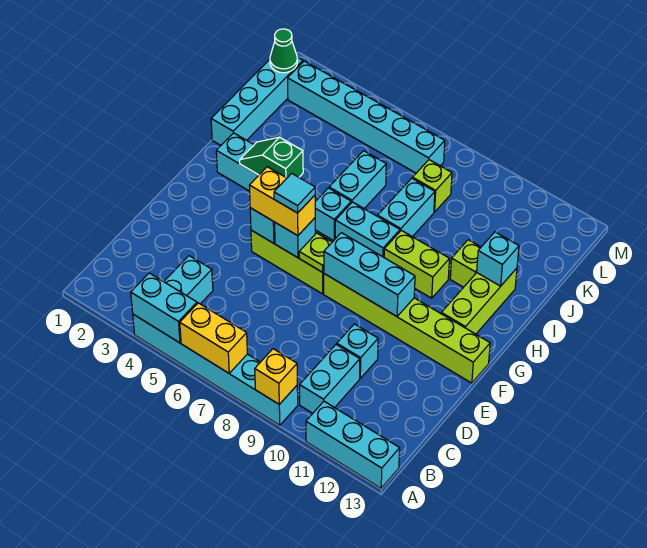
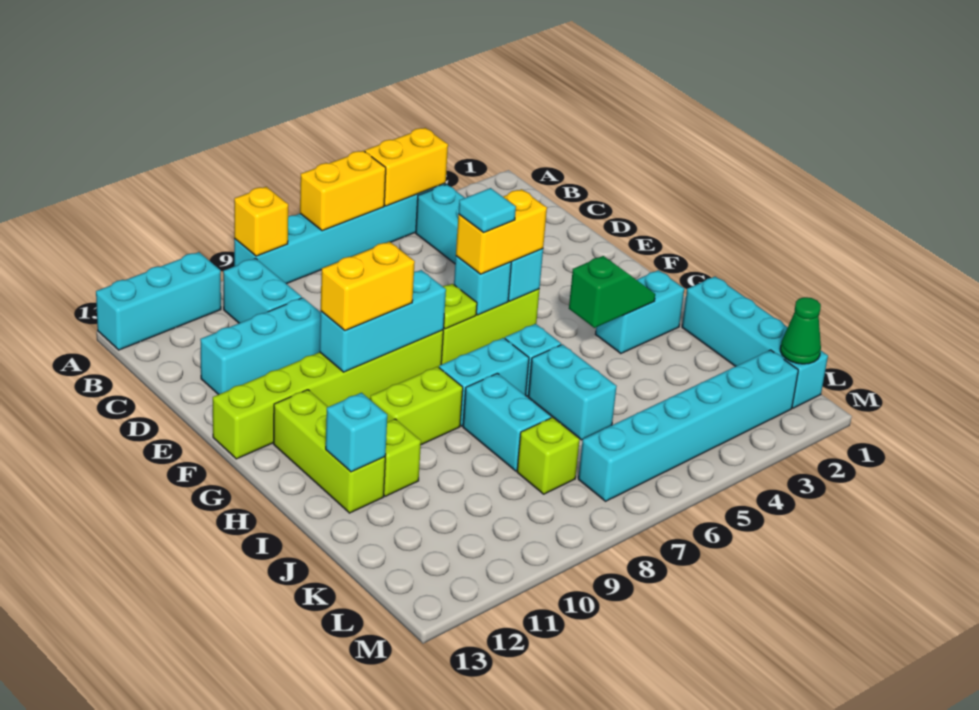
cyan 1x2 brick [131,273,197,343] -> yellow 1x2 brick [365,128,448,206]
cyan 1x1 brick [337,324,378,378] -> cyan 1x3 brick [200,298,321,395]
none -> yellow 1x2 brick [321,242,415,331]

